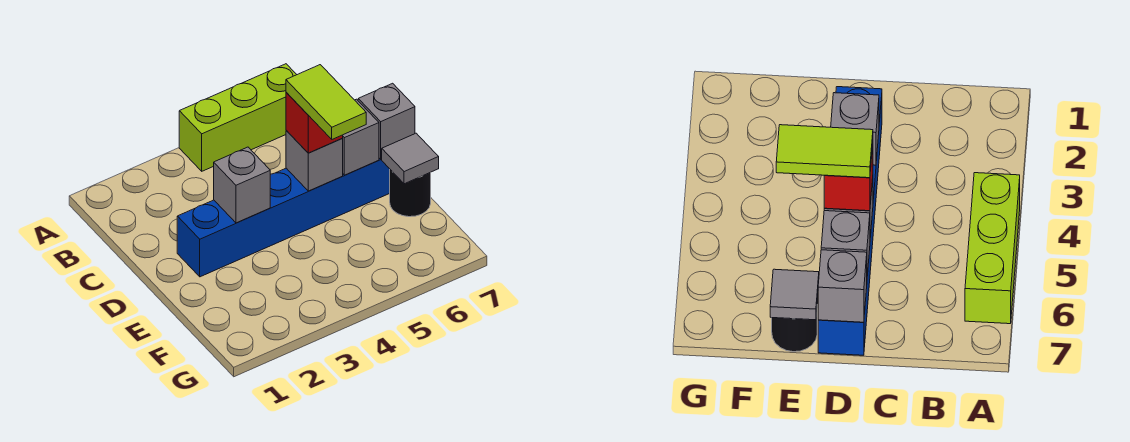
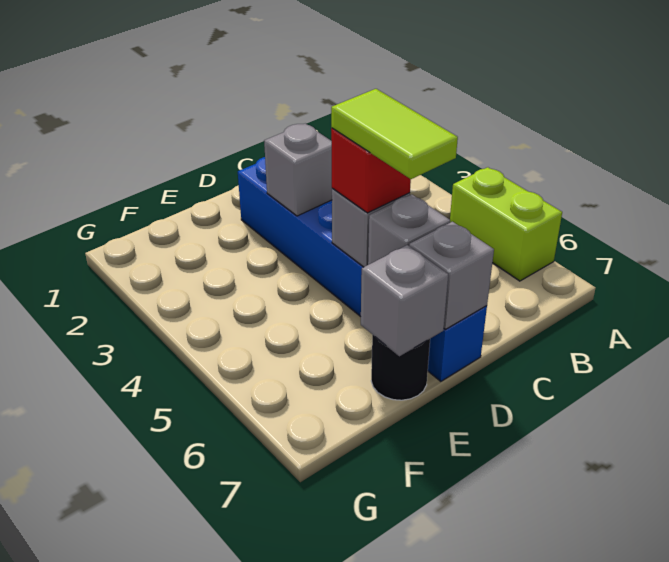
lime 1x3 brick [179,64,297,171] -> lime 1x2 brick [450,167,562,281]
lime 1x2 tile [286,65,366,139] -> lime 1x2 tile turned to [331,89,458,179]
grey 1x1 tile [382,133,439,184] -> grey 1x1 brick [361,245,448,356]

